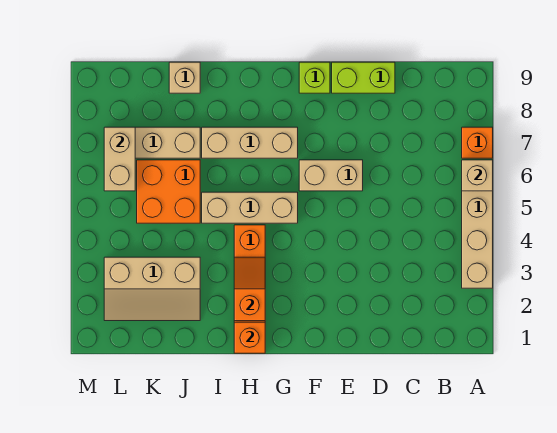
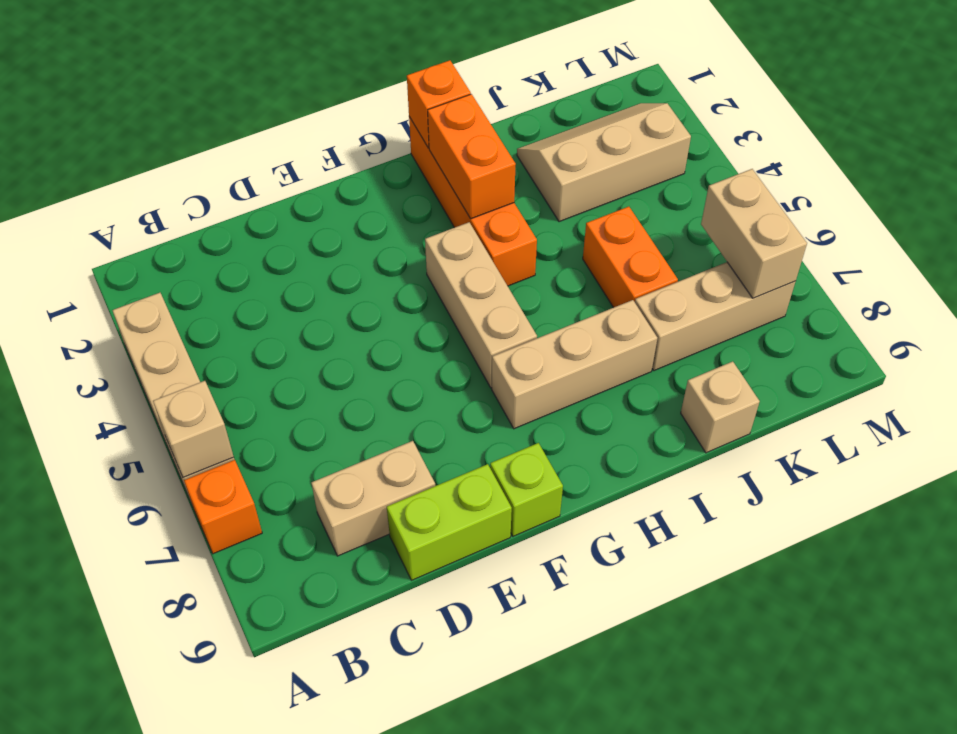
tan 1x2 brick [299,160,363,191] -> tan 1x2 brick moved to [311,441,435,556]
tan 1x3 brick [202,192,298,223] -> tan 1x3 brick turned to [425,222,537,388]
orange 1x2 slope [234,257,265,321] -> orange 1x2 brick [428,94,516,219]
orange 2x2 brick [137,160,200,223] -> orange 1x2 brick [583,207,678,307]

